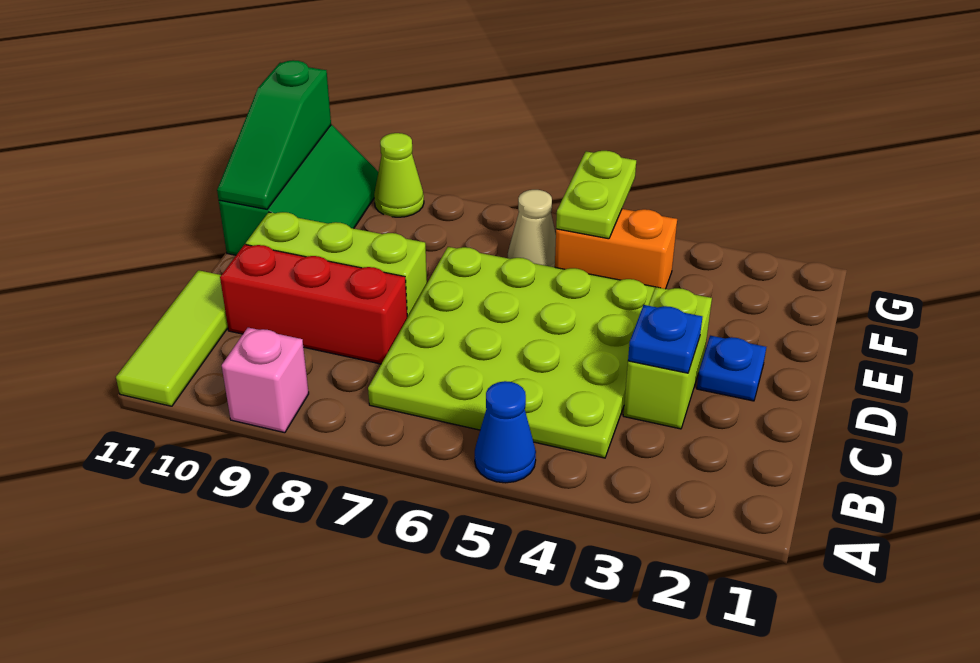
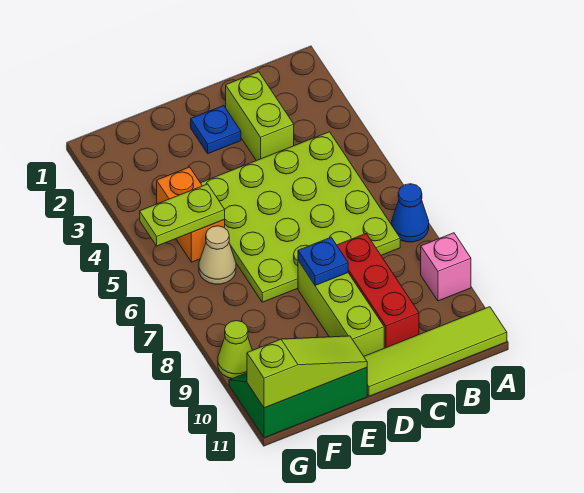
blue 1x1 cone [475,381,536,483] -> blue 1x1 cone moved to [392,184,429,242]
lime 1x3 tile [116,270,228,406] -> lime 1x4 tile [364,307,507,396]
lime 1x2 brick [623,287,712,429] -> lime 1x2 brick turned to [226,72,294,161]
blue 1x1 plate [628,305,702,373] -> blue 1x1 plate moved to [298,237,348,286]
green 1x3 slope [217,60,331,209] -> lime 1x3 slope [247,336,367,408]

